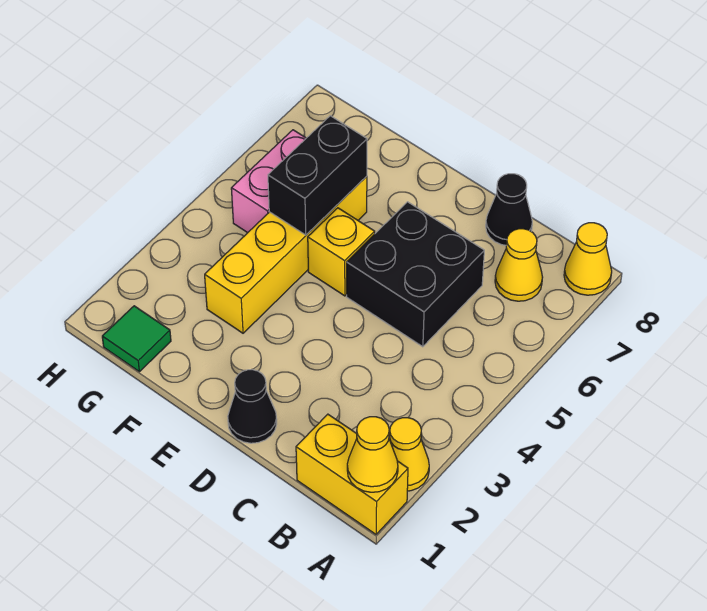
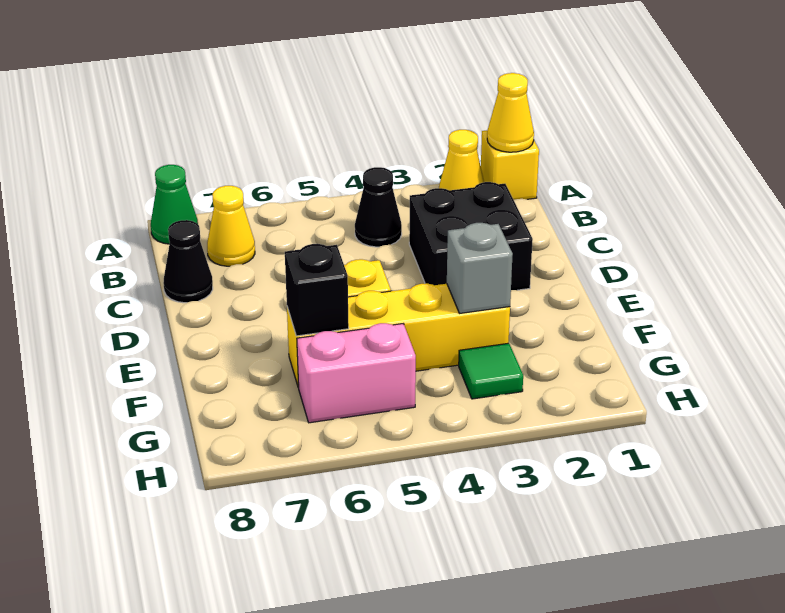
yellow 1x2 brick [296,414,408,534] -> yellow 1x1 brick [481,130,539,200]
yellow 1x1 cone [564,223,612,295] -> green 1x1 cone [151,165,198,244]
black 2x2 brick [347,202,484,347] -> black 2x2 brick moved to [409,182,533,290]
black 1x1 cone [228,370,277,443] -> black 1x1 cone moved to [355,167,402,247]
none -> grey 1x1 brick [447,223,513,313]
black 1x2 brick [268,116,367,235] -> black 1x1 brick [285,244,349,336]
green 1x1 tile [102,306,171,372] -> green 1x1 tile moved to [459,343,523,399]

